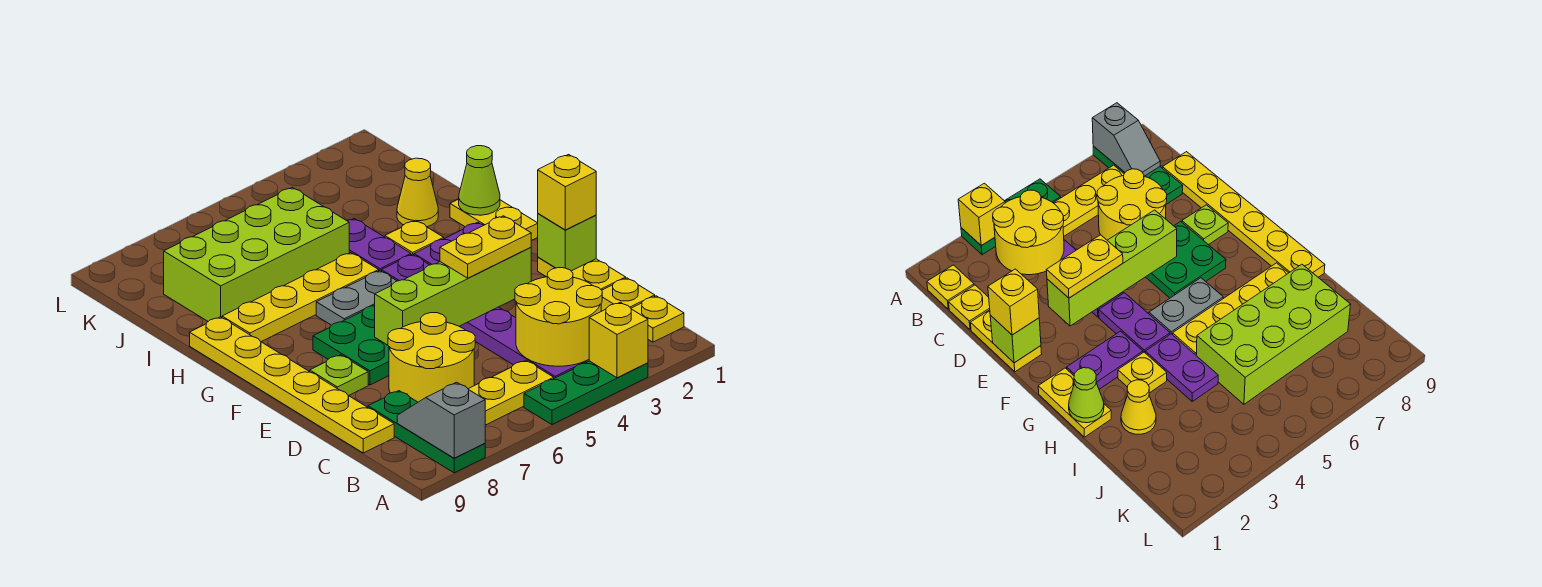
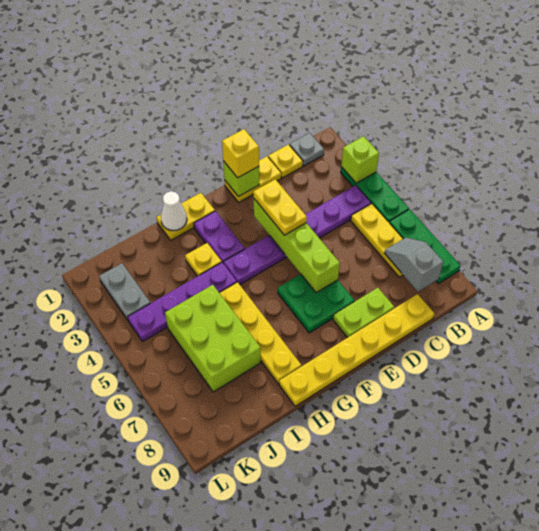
yellow 1x1 brick [589,302,648,378] -> lime 1x1 brick [341,136,379,183]
green 1x3 plate [368,391,485,473] -> green 1x3 plate turned to [389,209,460,284]
grey 1x2 slope [397,382,485,458] -> grey 1x2 slope turned to [385,238,443,292]
yellow 1x1 plate [631,296,684,342] -> grey 1x1 plate [290,133,324,166]
yellow 2x2 round brick [515,268,602,366] -> none
yellow 2x2 round brick [388,313,475,402] -> none
lime 1x1 plate [310,355,368,396] -> lime 1x2 plate [333,288,394,338]
grey 1x2 plate [316,271,396,325] -> grey 1x2 plate moved to [99,263,150,320]
lime 1x1 cone [459,146,500,215] -> white 1x1 cone [161,191,187,231]
purple 1x2 plate [347,219,411,271] -> purple 1x4 plate [128,262,237,341]
yellow 1x1 cone [397,158,438,227] -> none
lime 2x4 brick [164,187,349,321] -> lime 2x3 brick [165,285,261,392]

